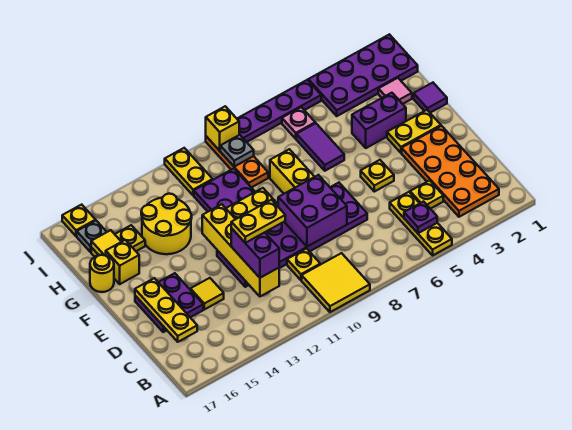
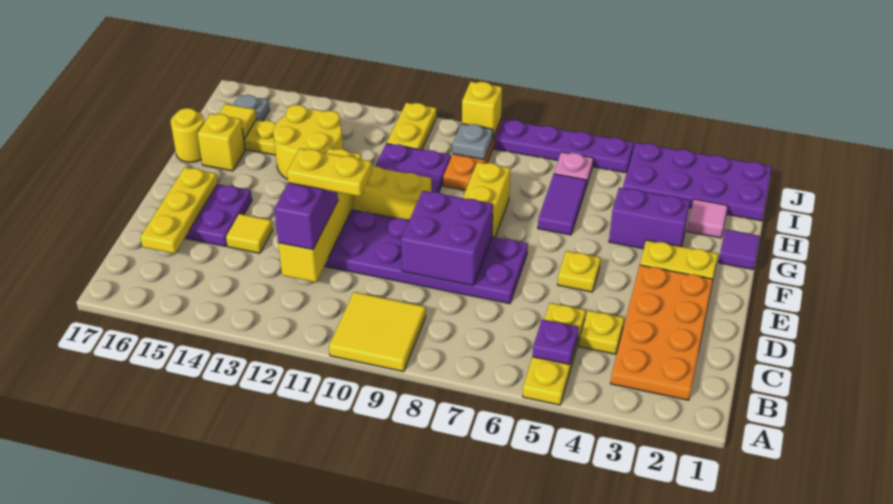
yellow 1x1 plate [287,249,320,280] -> none
yellow 1x1 plate [62,205,96,236] -> none

